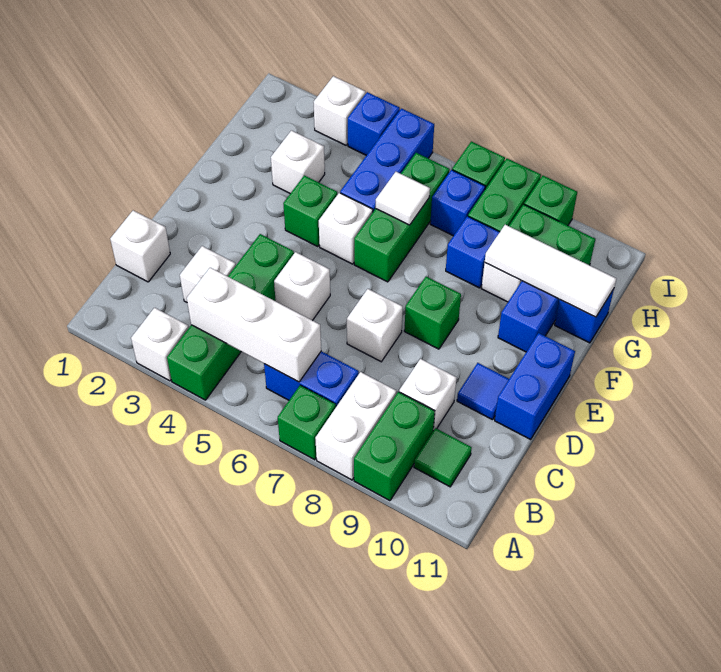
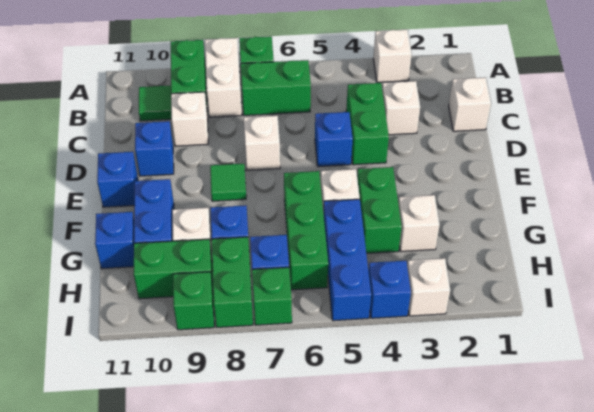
green 1x4 brick [167,234,294,400] -> green 1x2 brick [346,83,389,165]
white 1x3 brick [187,268,321,382] -> none
blue 1x2 brick [264,351,359,407] -> green 1x2 brick [241,60,311,115]
white 1x1 brick [274,252,330,320] -> blue 1x1 brick [315,112,353,166]
blue 1x1 tile [457,363,509,420] -> blue 1x1 brick [135,121,174,176]
blue 1x2 brick [495,333,575,439] -> blue 1x1 brick [97,152,138,207]
green 1x1 brick [404,277,461,349] -> green 1x1 tile [210,164,246,201]
green 1x1 brick [283,175,338,247] -> green 1x2 brick [357,167,402,253]
white 1x1 tile [376,172,430,225] -> none
white 1x3 tile [485,225,616,317] -> none

